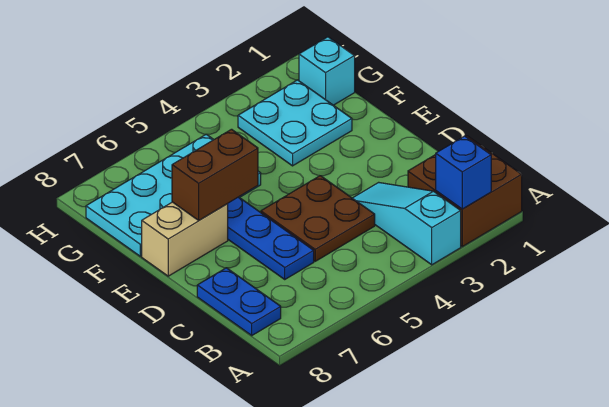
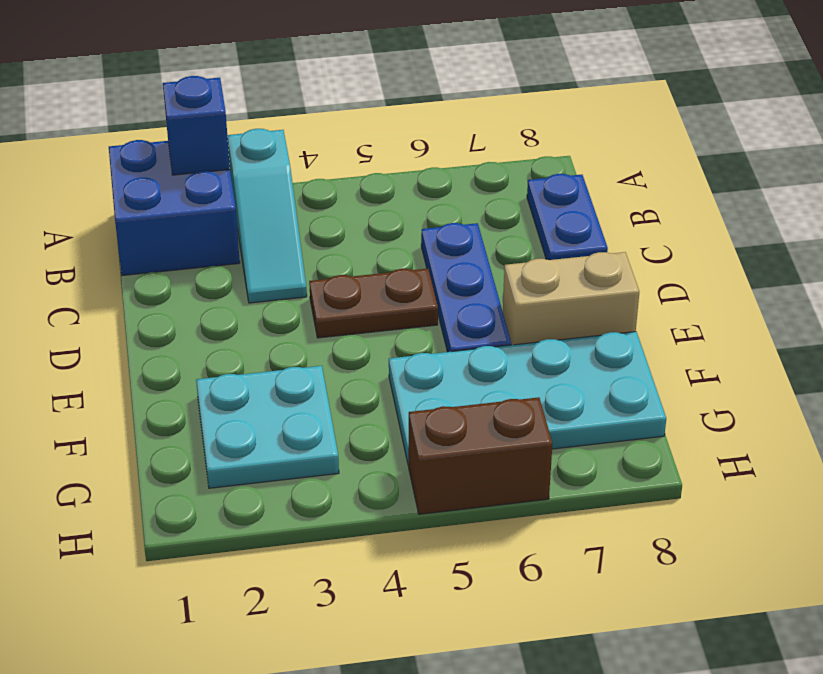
brown 2x2 brick [408,136,522,247] -> blue 2x2 brick [109,140,240,276]
brown 2x2 plate [261,176,375,261] -> brown 1x2 plate [309,269,438,338]
brown 1x2 brick [172,129,258,220] -> brown 1x2 brick moved to [409,397,553,514]
cyan 1x1 brick [299,37,355,105] -> none

